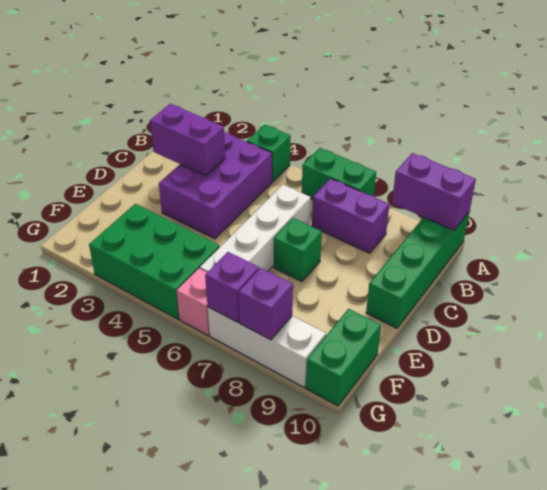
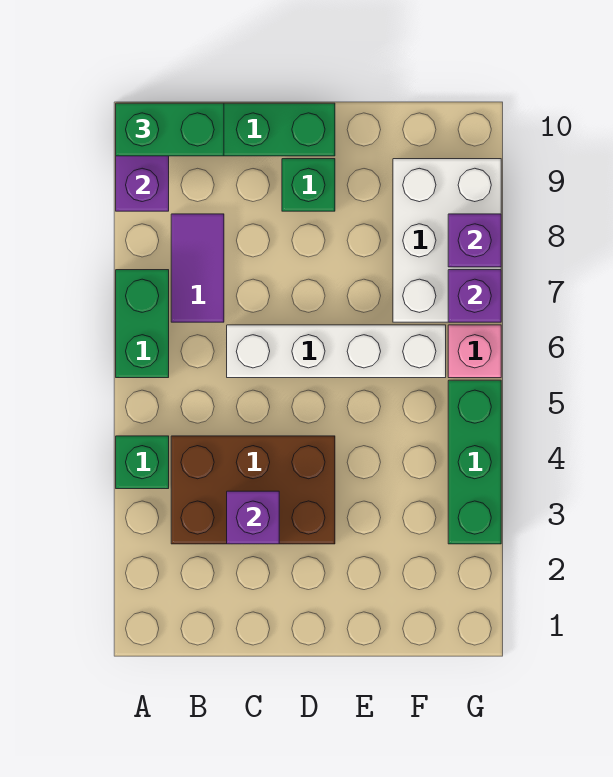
purple 2x3 brick [159,132,272,239] -> brown 2x3 brick [171,436,335,544]
purple 1x2 brick [312,178,389,253] -> purple 1x2 tile [171,214,224,322]
purple 1x2 brick [150,104,225,176] -> purple 1x1 brick [227,491,279,544]
green 1x1 brick [274,218,322,281] -> green 1x1 brick moved to [282,159,335,211]
green 2x3 brick [89,204,220,319] -> green 1x3 brick [448,380,501,544]
green 1x2 brick [306,309,381,406] -> green 1x2 brick moved to [116,103,224,156]
white 1x3 brick [208,307,326,387] -> white 2x3 brick [393,159,501,322]

